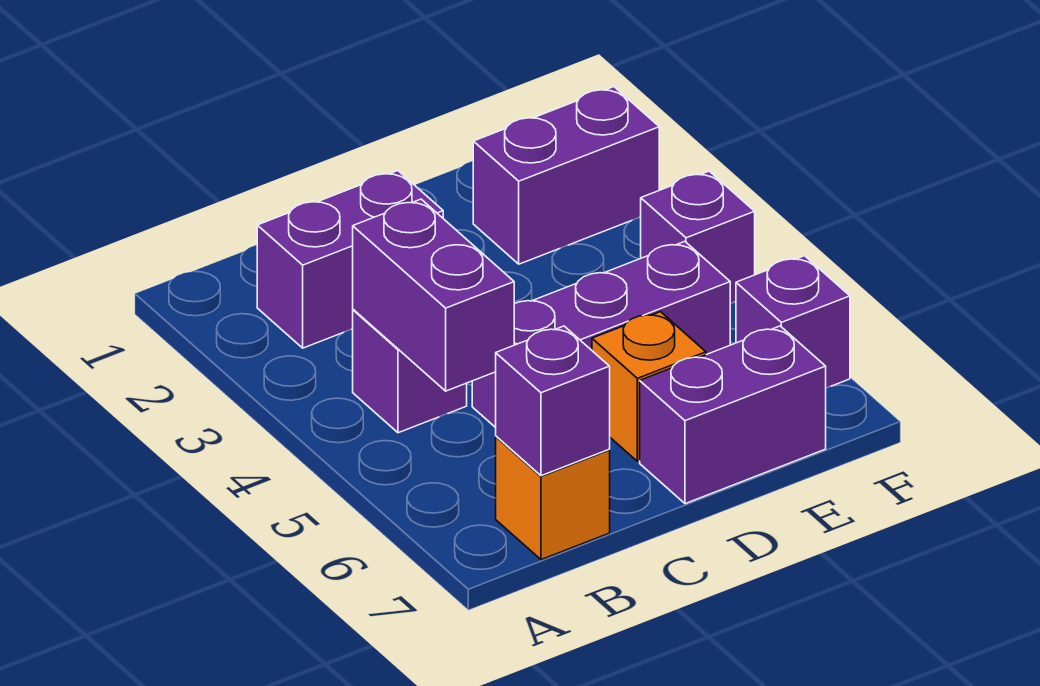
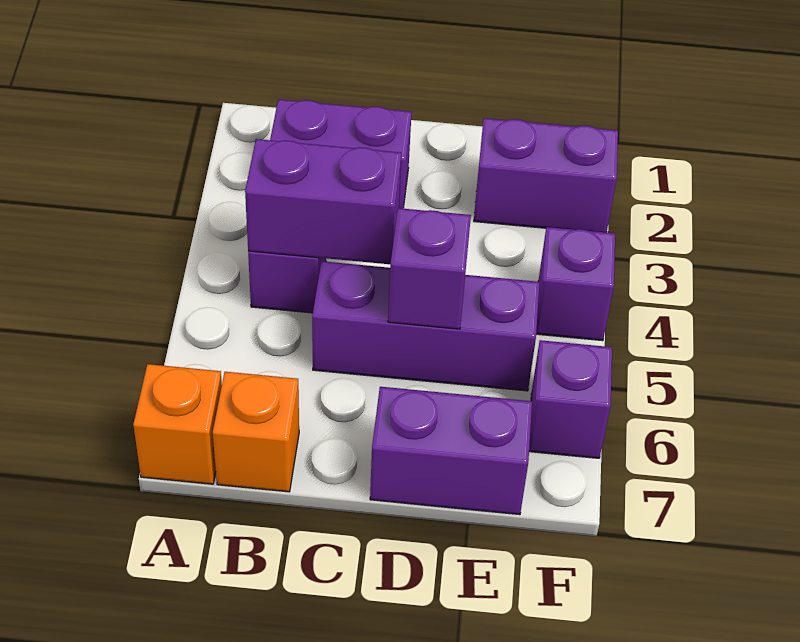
purple 1x2 brick [353,199,514,391] -> purple 1x2 brick turned to [245,139,401,264]
purple 1x1 brick [496,326,610,476] -> purple 1x1 brick moved to [388,208,471,329]
orange 1x1 brick [592,312,706,461] -> orange 1x1 brick moved to [133,364,222,484]

